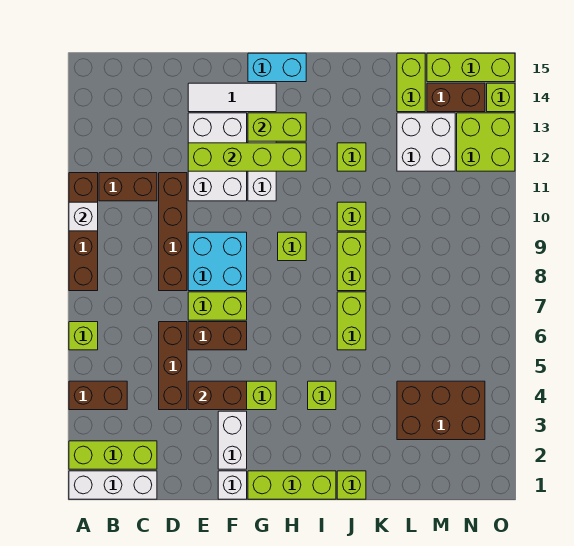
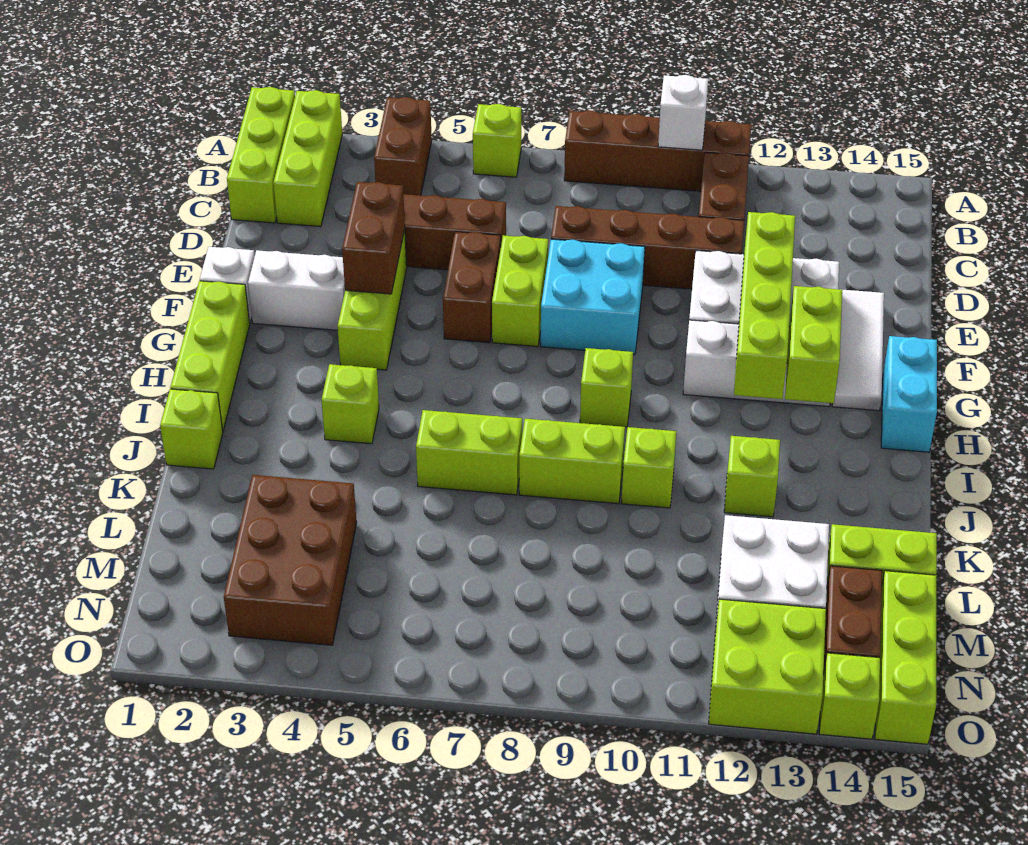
white 1x3 brick [69,471,157,499] -> lime 1x3 brick [227,87,295,223]

